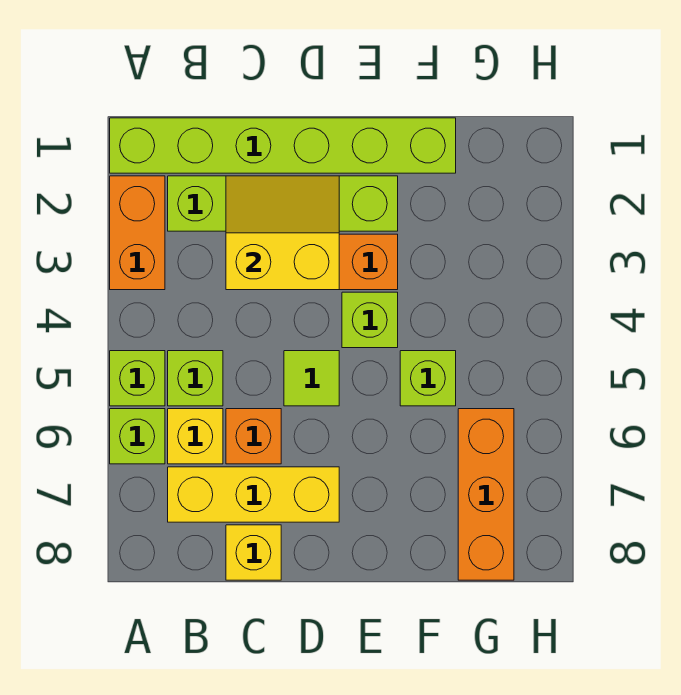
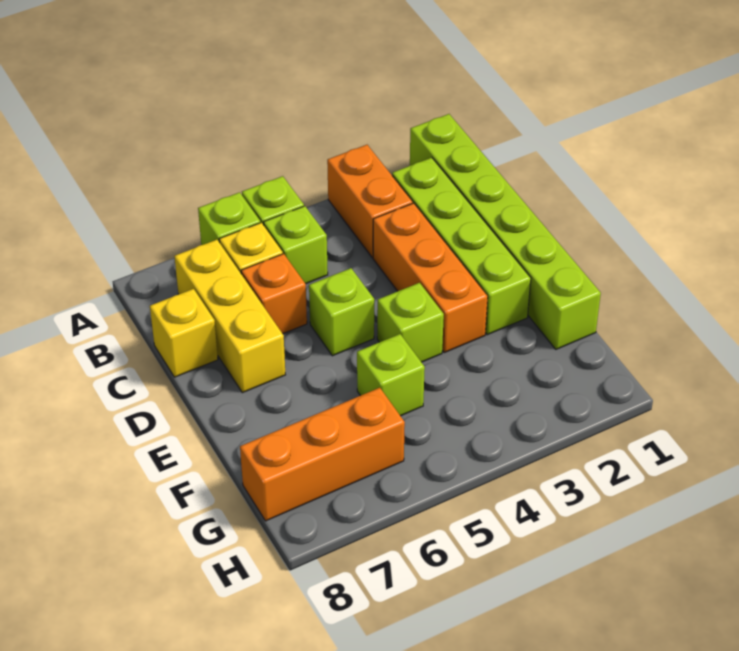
orange 1x2 brick [110,176,165,290] -> orange 1x2 brick turned to [327,145,413,257]
yellow 2x2 slope [226,176,339,290] -> none
lime 1x1 tile [284,351,339,406] -> lime 1x1 brick [309,268,374,356]

